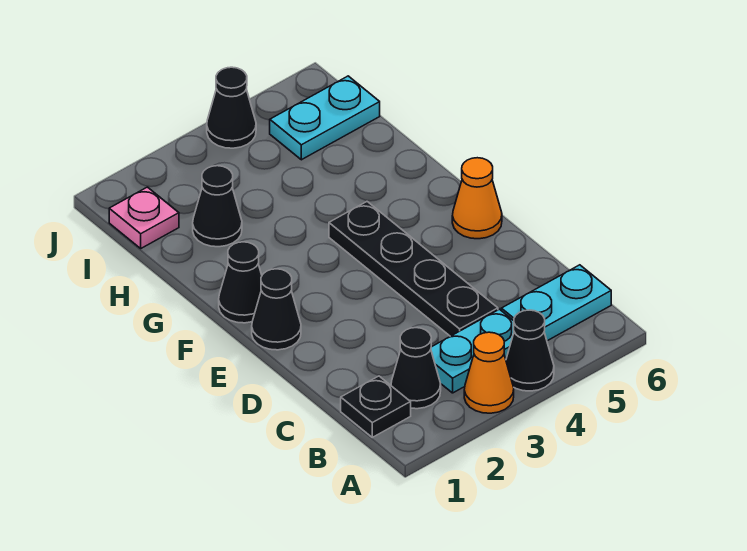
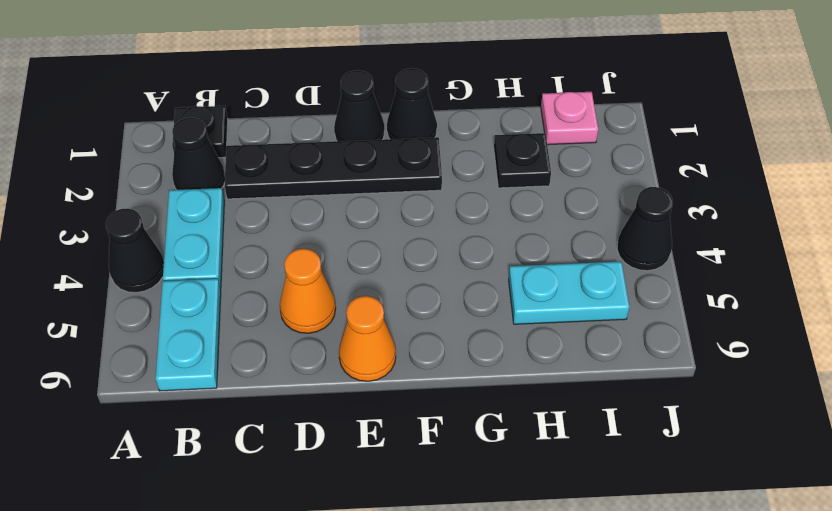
orange 1x1 cone [464,332,514,413] -> orange 1x1 cone moved to [280,249,336,333]
black 1x4 plate [329,202,498,336] -> black 1x4 plate moved to [225,137,442,199]
black 1x1 cone [193,166,242,247] -> black 1x1 plate [494,133,551,188]
cyan 1x2 plate [270,76,380,160] -> cyan 1x2 plate turned to [509,261,629,324]

